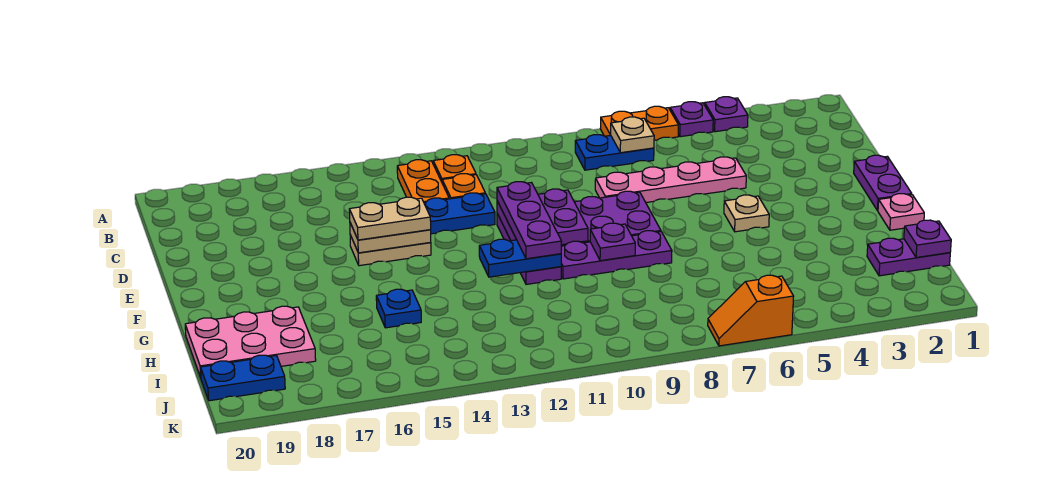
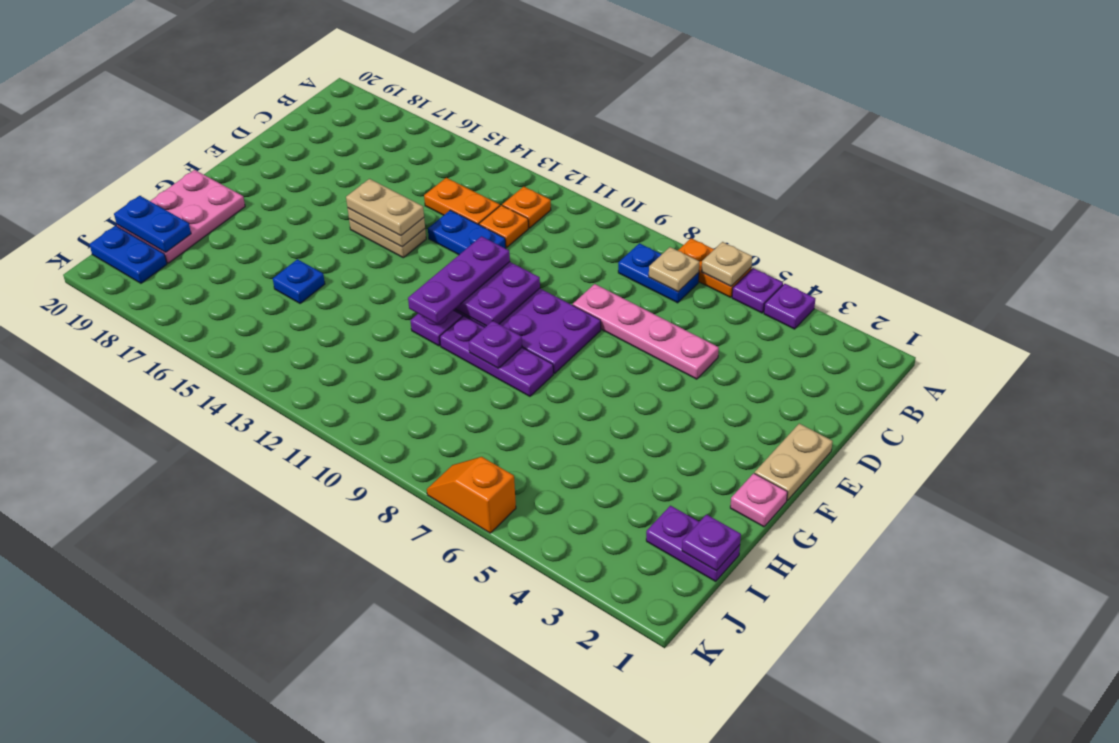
orange 1x2 plate [397,160,449,203] -> orange 1x2 plate turned to [424,178,500,224]
purple 1x2 plate [854,155,912,211] -> tan 1x2 plate [755,424,833,501]
tan 1x1 plate [724,195,769,232] -> tan 1x1 plate moved to [701,242,752,286]
blue 1x2 plate [479,239,561,277] -> blue 1x2 plate moved to [114,196,191,253]
pink 2x3 plate [185,306,316,377] -> pink 2x3 plate turned to [117,170,245,263]

